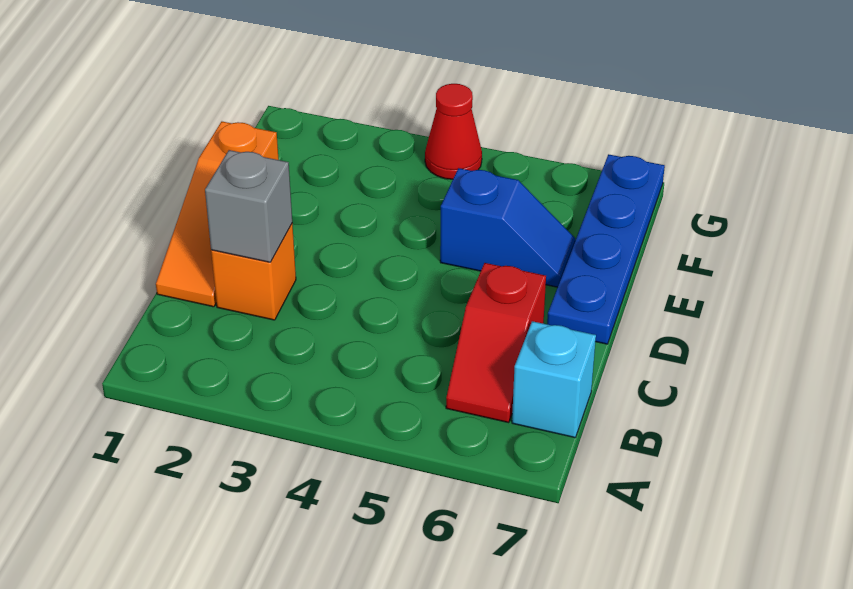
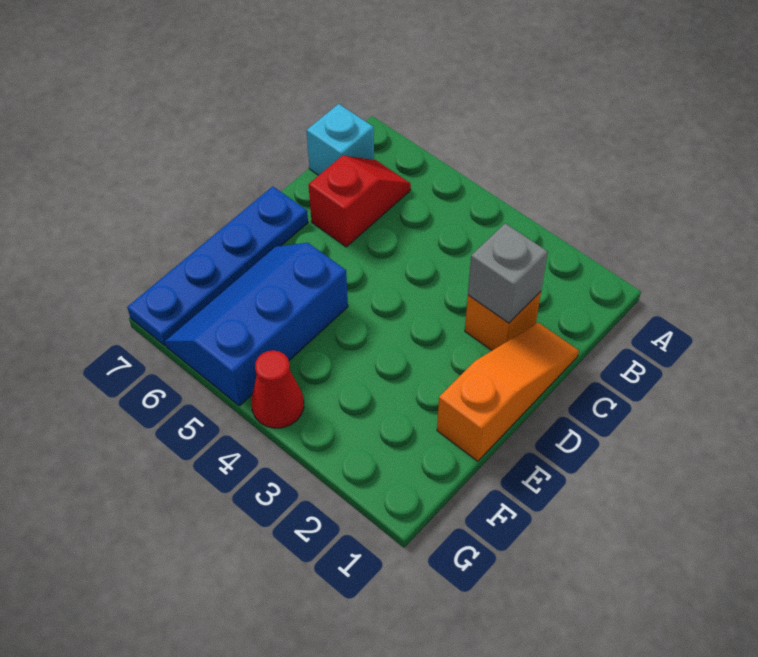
blue 1x2 slope [440,168,575,287] -> blue 2x3 slope [165,243,348,406]

